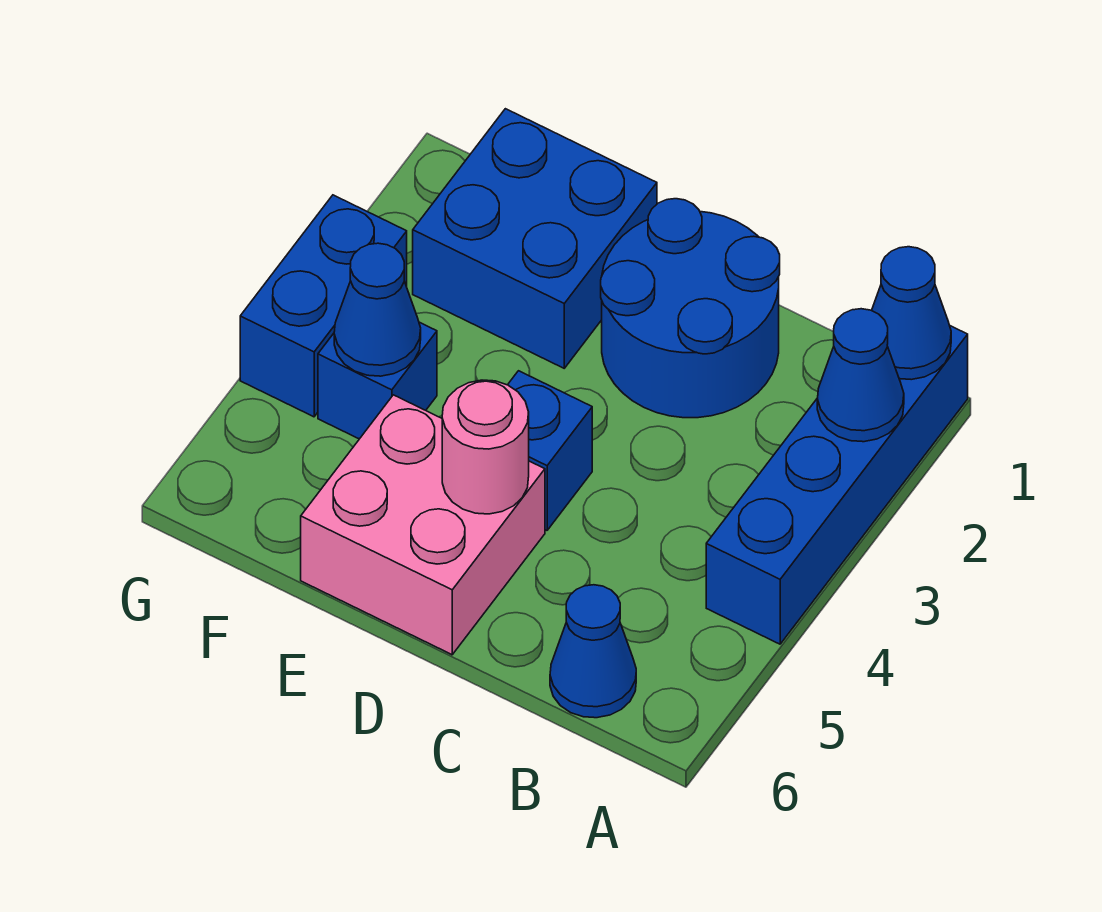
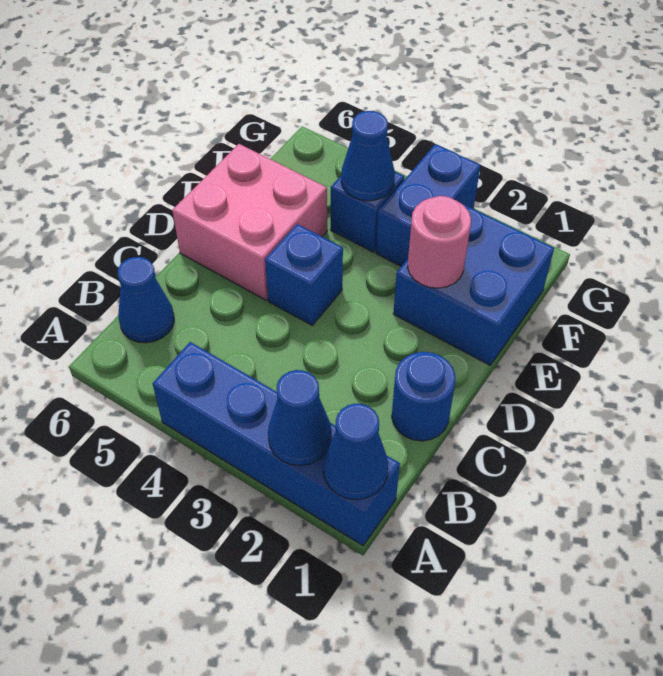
blue 2x2 round brick [601,199,780,418] -> blue 1x1 round brick [392,352,456,441]
pink 1x1 round brick [442,380,529,514] -> pink 1x1 round brick moved to [407,196,471,288]
blue 1x2 brick [240,195,407,417] -> blue 1x2 brick turned to [376,144,480,266]

